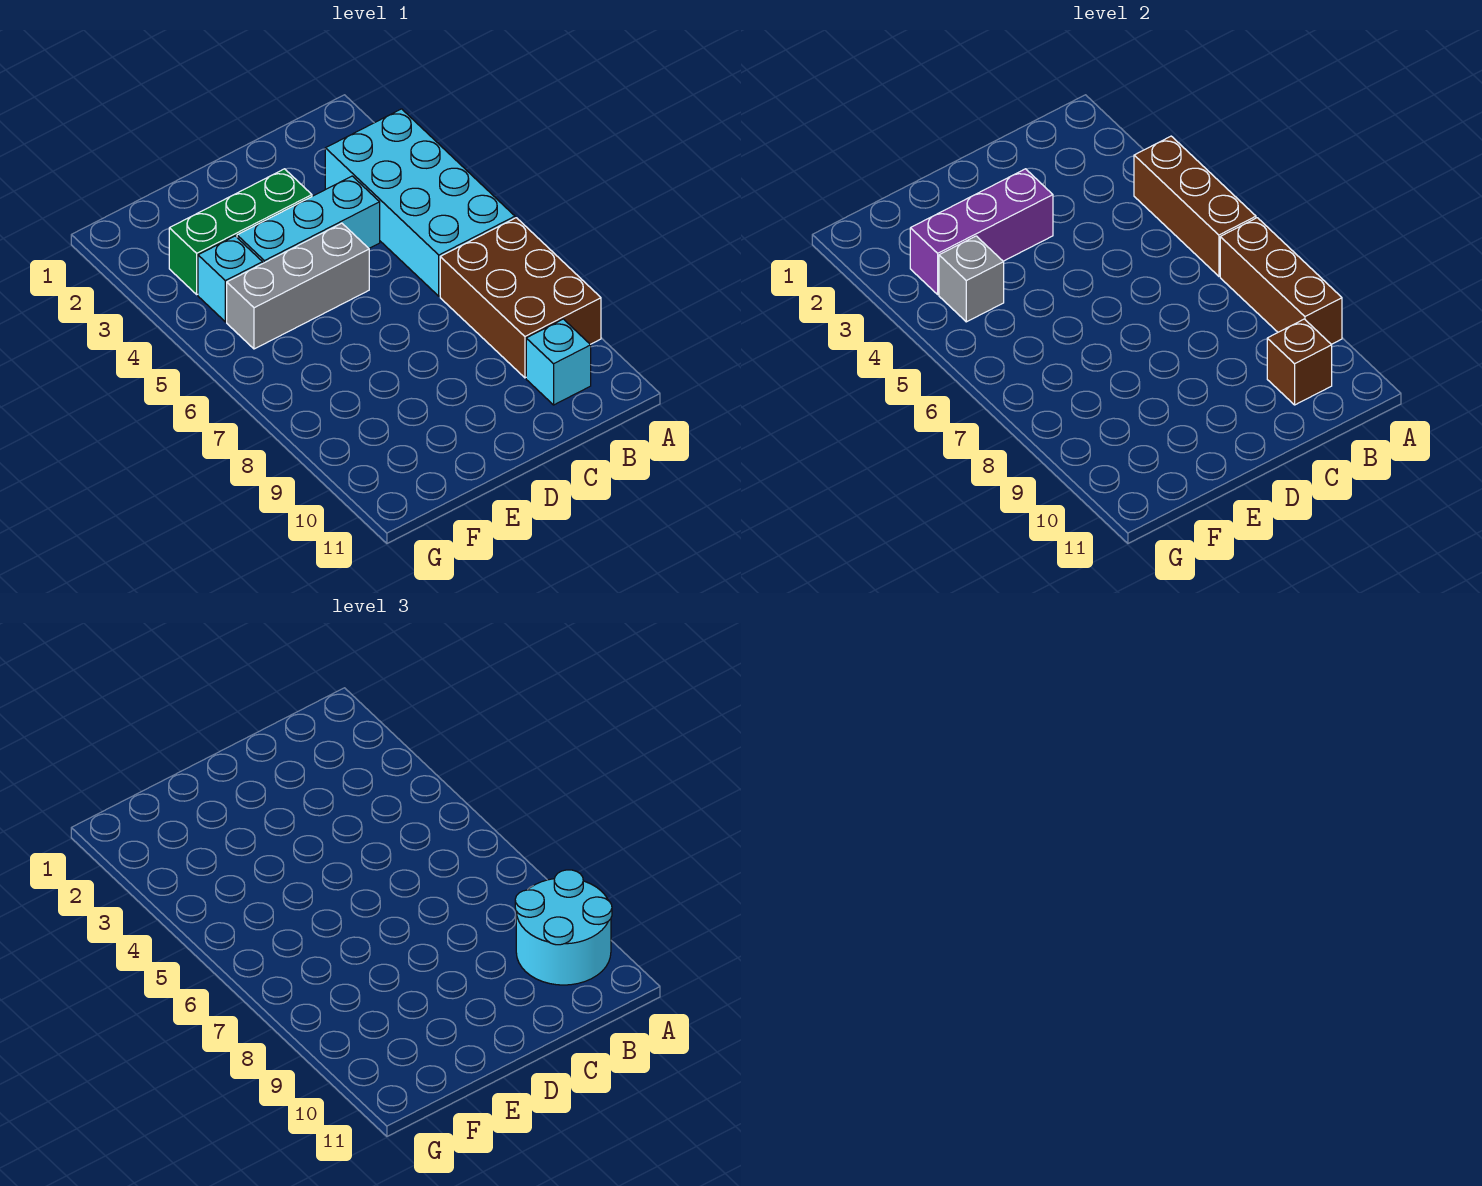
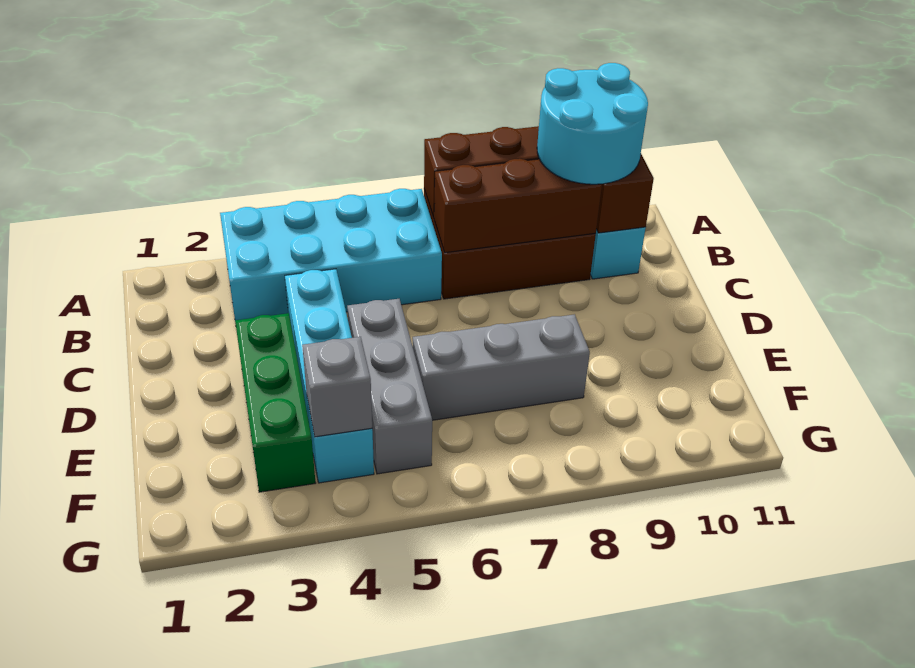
brown 1x3 brick [1134,136,1256,276] -> brown 1x3 brick moved to [434,159,602,253]
purple 1x3 brick [910,169,1053,294] -> none
none -> grey 1x3 brick [413,314,590,420]

